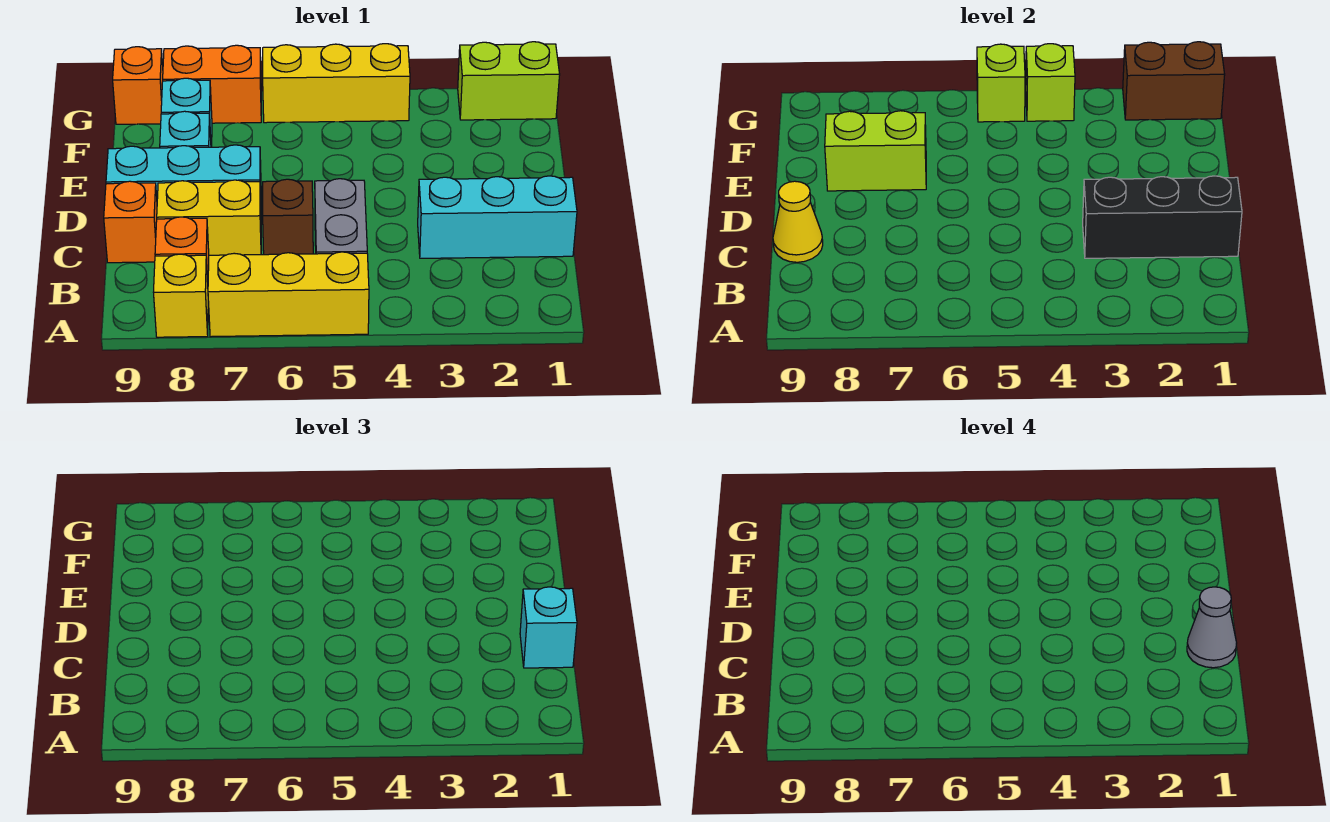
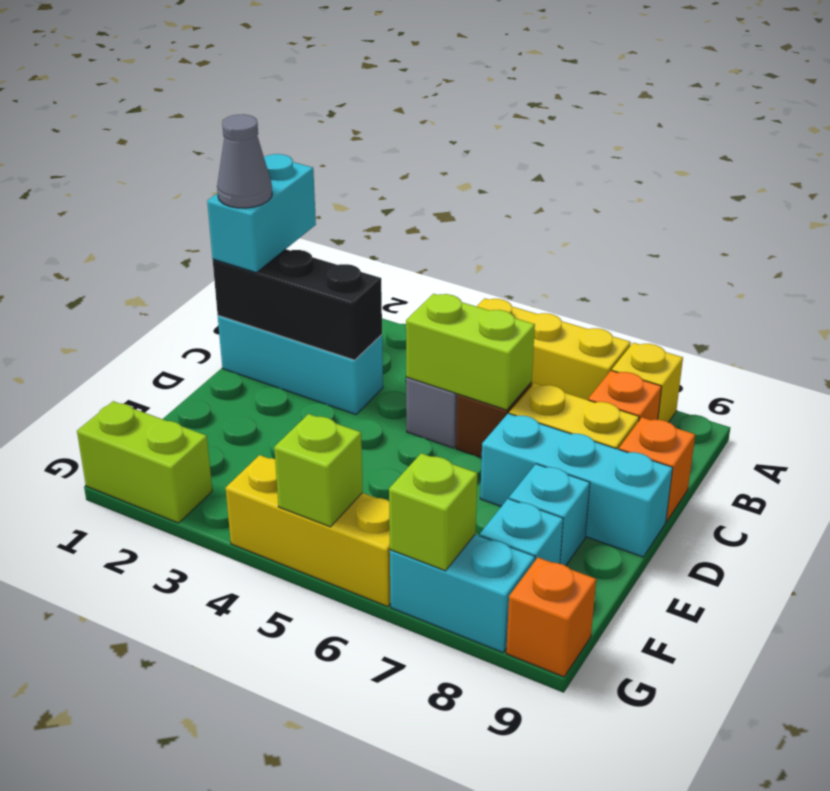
cyan 1x1 brick [520,587,577,668] -> cyan 1x2 brick [207,154,316,272]
yellow 1x1 cone [773,181,823,262] -> none
lime 1x2 brick [825,111,926,191] -> lime 1x2 brick moved to [406,294,535,410]
brown 1x2 brick [1123,42,1225,120] -> none
lime 1x1 brick [1026,44,1075,121] -> lime 1x1 brick moved to [389,453,477,571]
orange 1x2 brick [163,45,261,123] -> cyan 1x2 brick [390,534,535,652]

